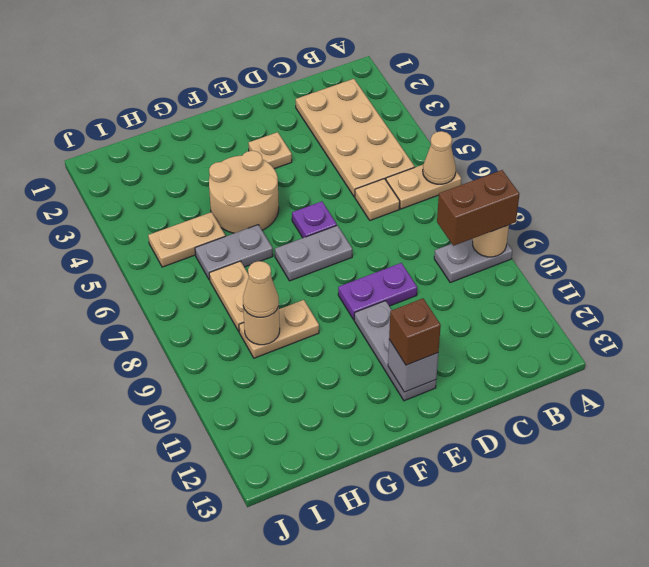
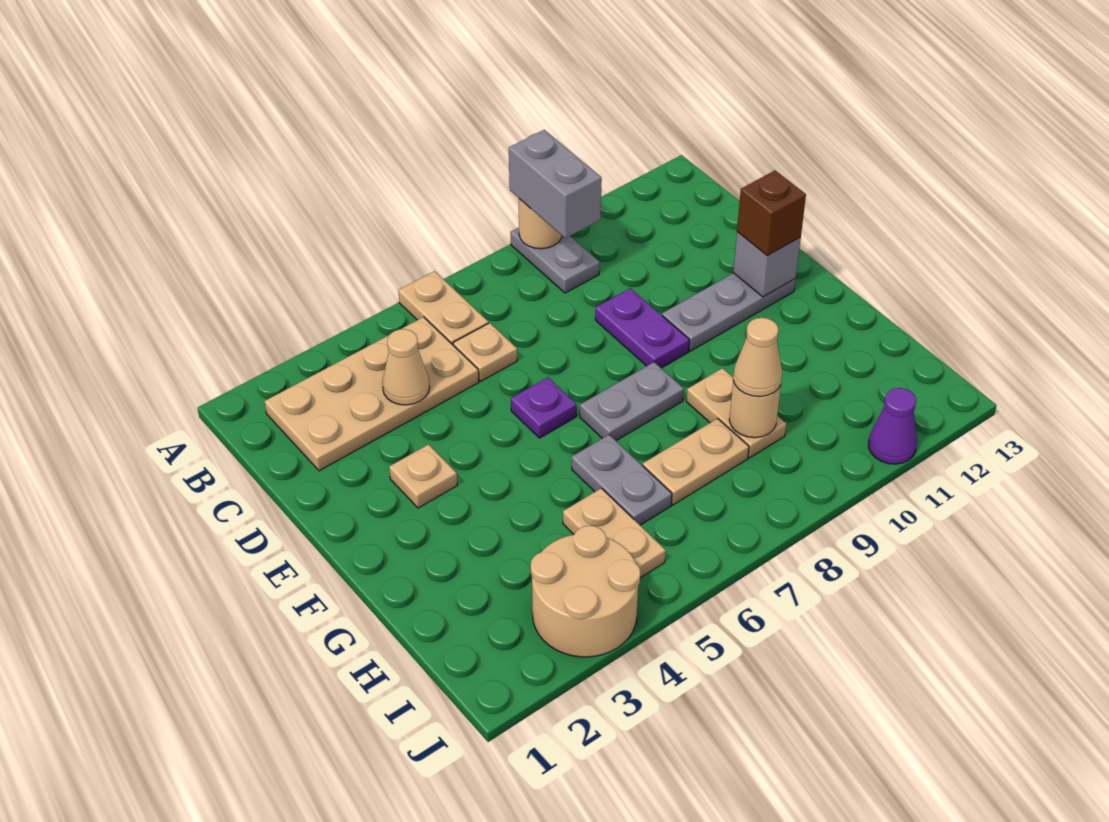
tan 1x1 cone [423,131,456,184] -> tan 1x1 cone moved to [382,329,430,405]
brown 1x2 brick [437,170,519,246] -> grey 1x2 brick [509,130,602,238]
grey 1x2 plate [275,225,352,281] -> grey 1x2 plate turned to [580,362,684,441]
tan 2x2 round brick [209,151,279,233] -> tan 2x2 round brick moved to [531,525,640,657]
none -> purple 1x1 cone [868,388,917,464]

